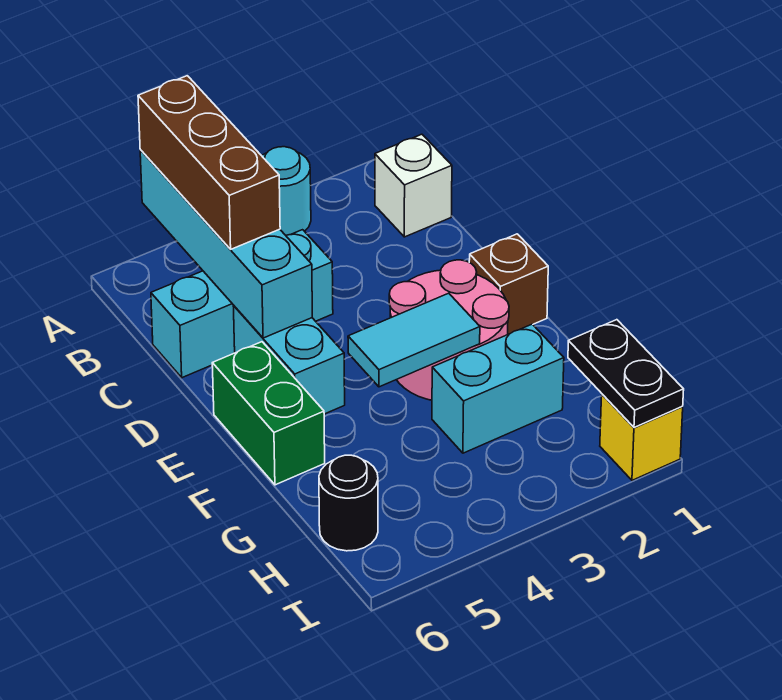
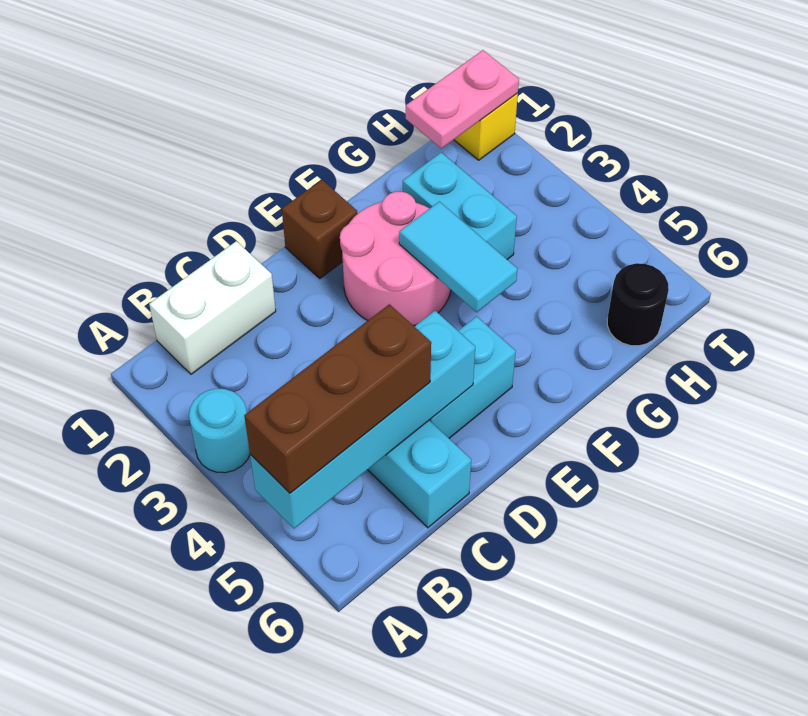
white 1x1 brick [375,134,452,237] -> white 1x2 brick [149,241,276,374]
green 1x2 brick [212,342,325,485] -> none
black 1x2 plate [568,320,684,428] -> pink 1x2 plate [406,50,519,149]

